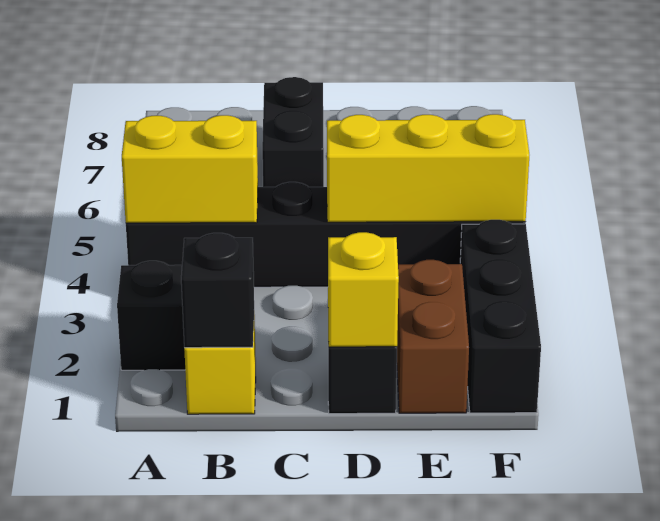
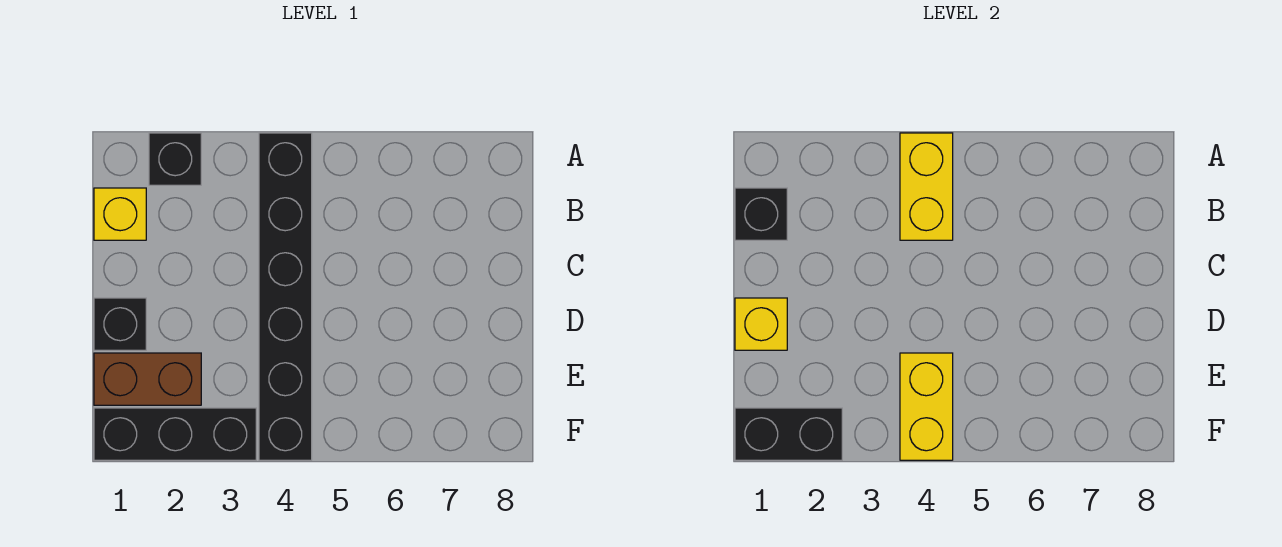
black 1x2 brick [262,77,324,187] -> black 1x2 brick moved to [735,408,842,460]
yellow 1x3 brick [327,114,529,222] -> yellow 1x2 brick [900,353,953,460]

